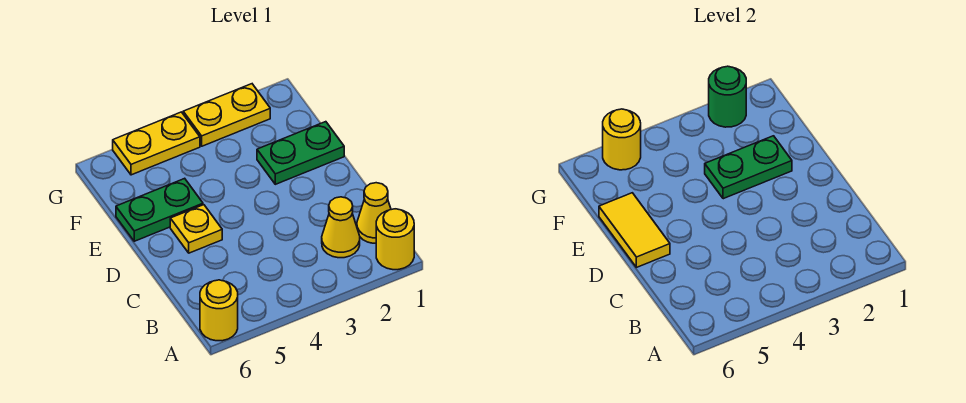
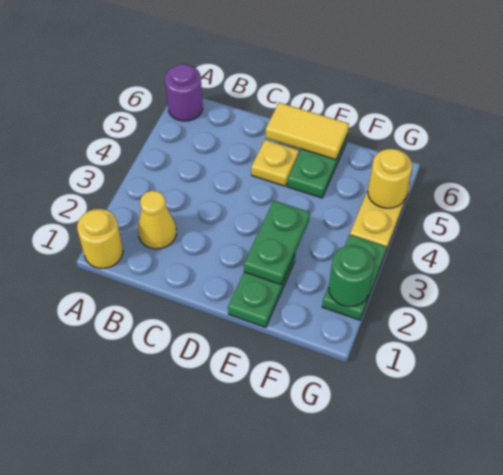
yellow 1x1 round brick [200,280,238,341] -> purple 1x1 round brick [165,64,203,121]
yellow 1x1 cone [357,183,391,243] -> none
yellow 1x2 plate [183,84,270,146] -> green 1x2 plate [322,235,387,320]

